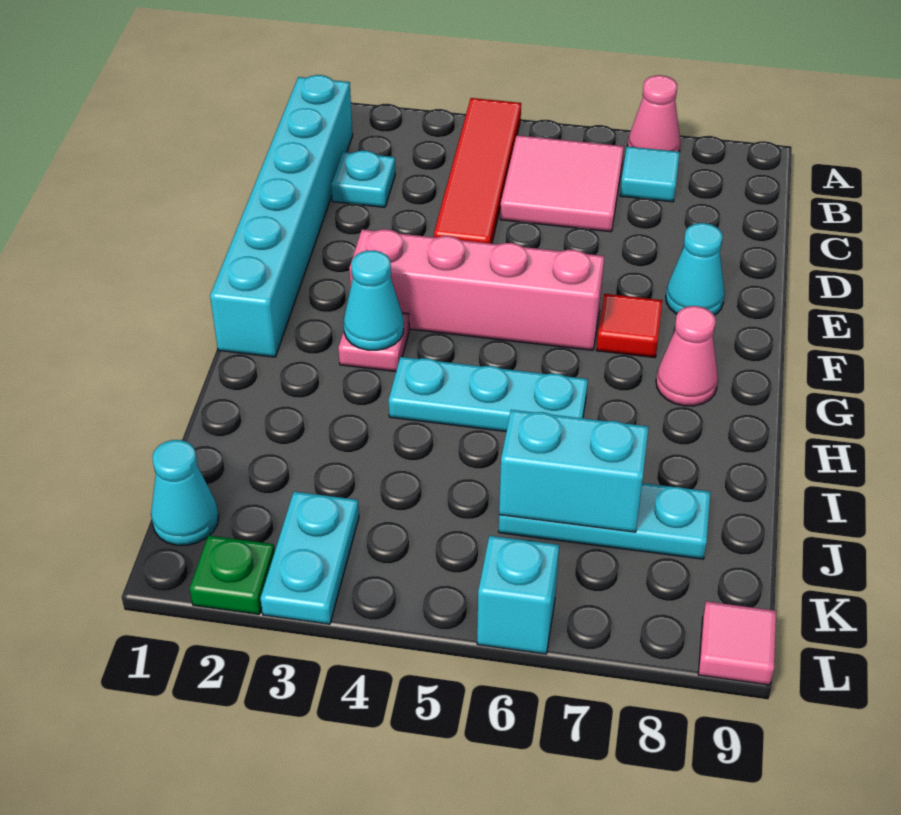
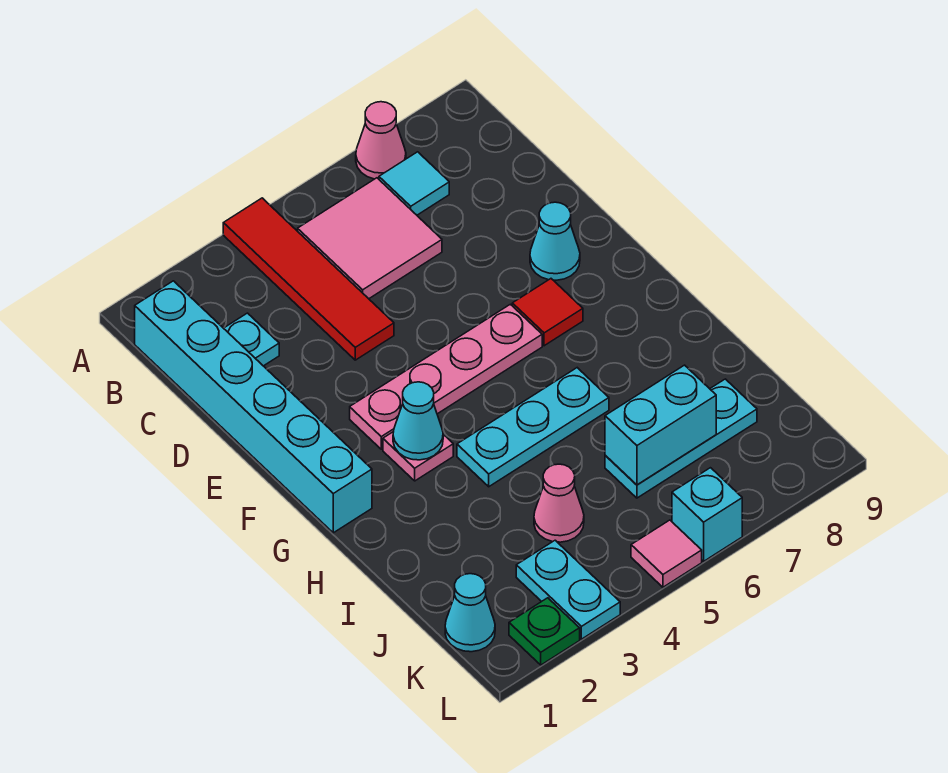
pink 1x4 brick [349,229,604,350] -> pink 1x4 plate [350,304,542,449]
pink 1x1 cone [656,306,718,406] -> pink 1x1 cone moved to [534,464,584,542]
pink 1x1 tile [698,601,776,685] -> pink 1x1 tile moved to [631,520,702,587]

